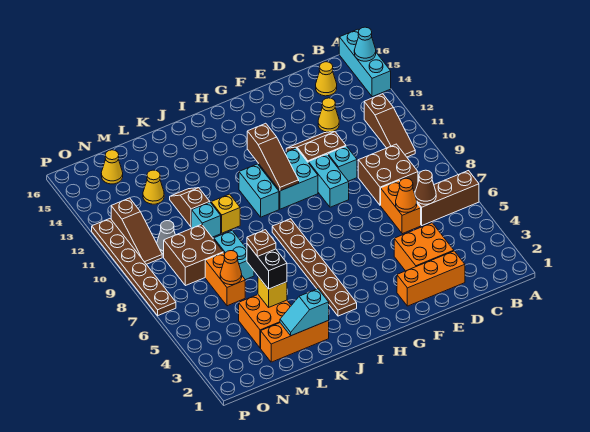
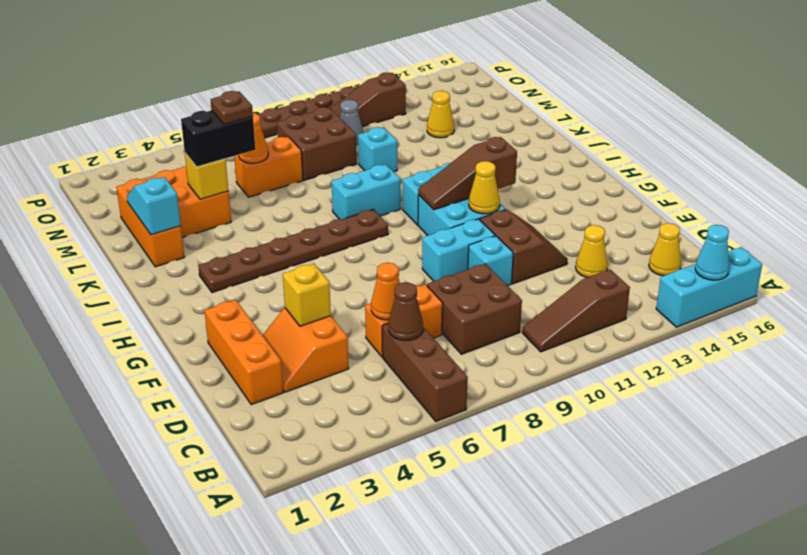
orange 2x2 brick [394,223,454,271] -> orange 2x2 slope [263,308,349,392]
yellow 1x1 brick [211,194,240,233] -> yellow 1x1 brick moved to [283,264,331,326]
cyan 1x2 brick [214,231,254,280] -> cyan 1x2 brick moved to [331,164,401,220]
brown 1x2 slope [170,188,210,227] -> none
yellow 1x1 cone [101,150,123,184] -> yellow 1x1 cone moved to [469,161,500,214]

